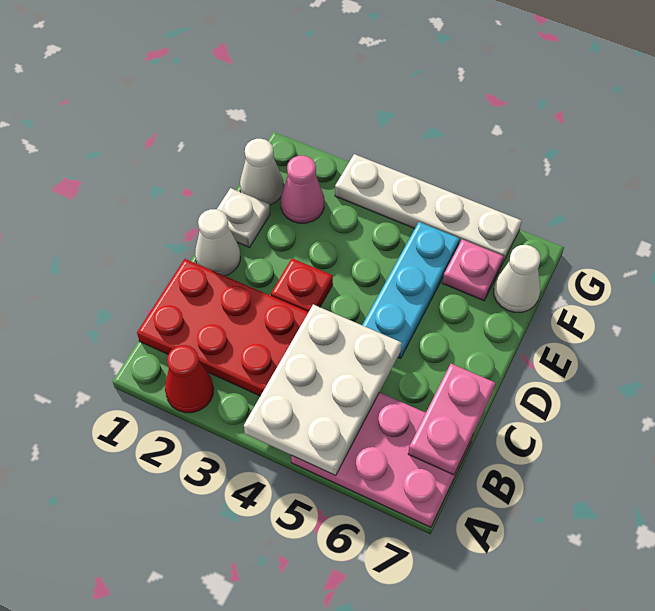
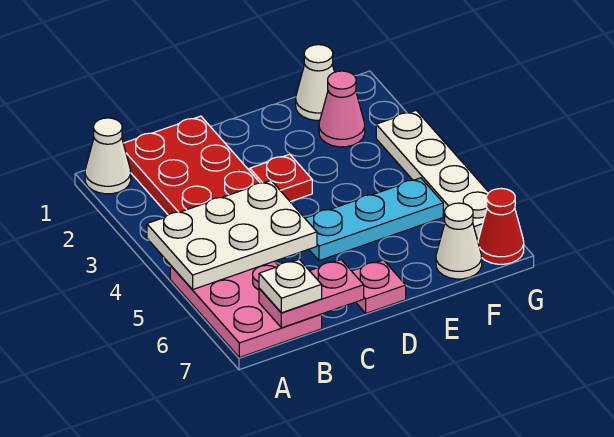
red 1x1 cone [165,345,214,413] -> red 1x1 cone moved to [478,188,524,264]
white 1x1 cone [195,209,240,276] -> white 1x1 cone moved to [85,118,131,194]
white 1x1 plate [217,188,270,247] -> white 1x1 plate moved to [259,260,322,313]
pink 1x1 plate [443,239,504,301] -> pink 1x1 plate moved to [352,260,406,313]

